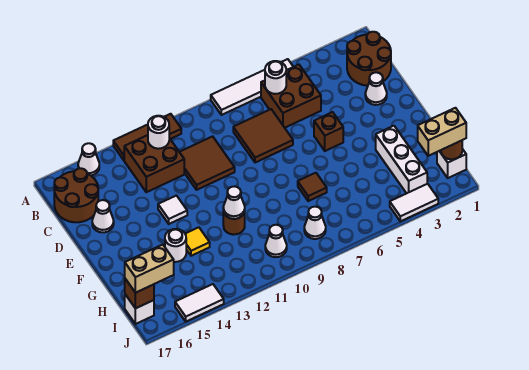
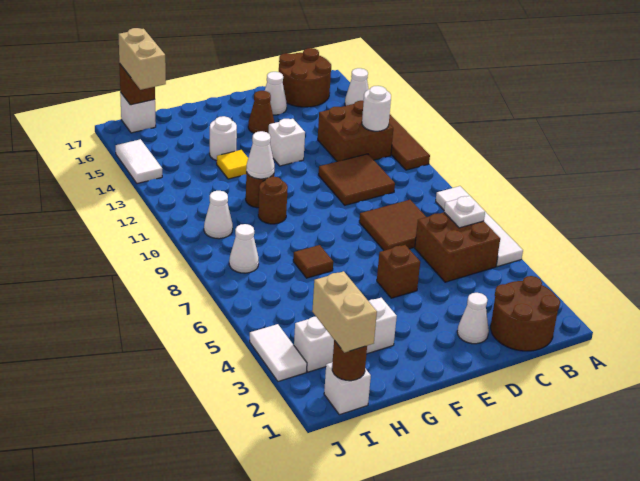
white 1x1 round brick [265,61,286,94] -> white 1x1 plate [444,196,485,228]
white 1x1 tile [158,196,187,224] -> white 1x1 brick [269,119,305,166]
none -> brown 1x1 cone [248,91,274,133]
none -> brown 1x1 round brick [258,177,288,224]

